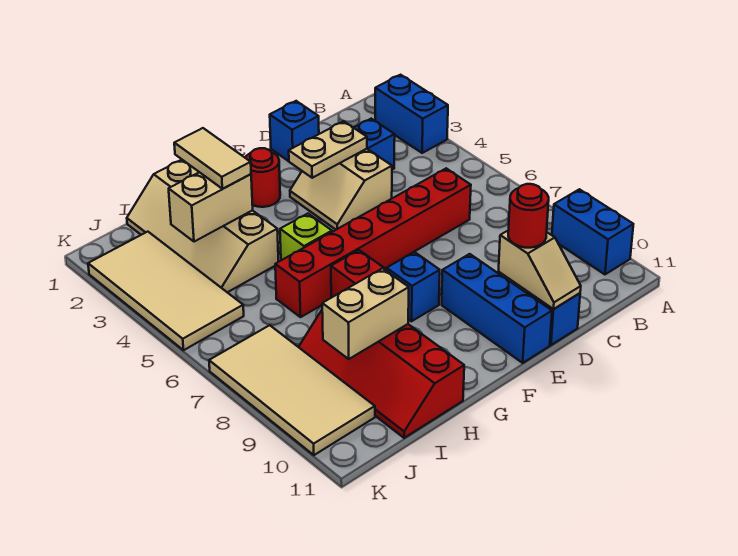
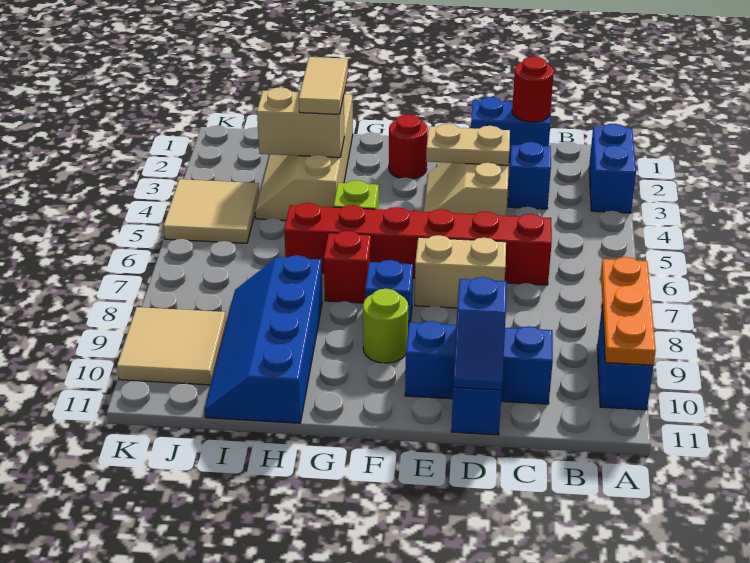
none -> orange 1x3 plate [601,257,656,365]
blue 1x1 brick [270,101,319,161] -> blue 1x2 brick [471,97,550,162]
tan 1x2 slope [499,230,581,309] -> blue 1x2 slope [453,277,507,390]
red 1x1 round brick [508,184,549,248] -> red 1x1 round brick moved to [512,57,554,122]
blue 1x3 brick [442,254,552,363] -> blue 1x3 brick turned to [405,321,553,404]
none -> lime 1x1 round brick [363,289,408,363]
red 2x4 slope [299,310,464,438] -> blue 2x4 slope [204,255,322,423]
tan 1x2 brick [322,268,409,359] -> tan 1x2 brick moved to [415,235,506,308]
tan 2x4 tile [88,232,244,350] -> tan 2x2 tile [164,179,259,243]
tan 2x4 tile [209,325,375,455] -> tan 2x2 tile [117,307,226,385]

